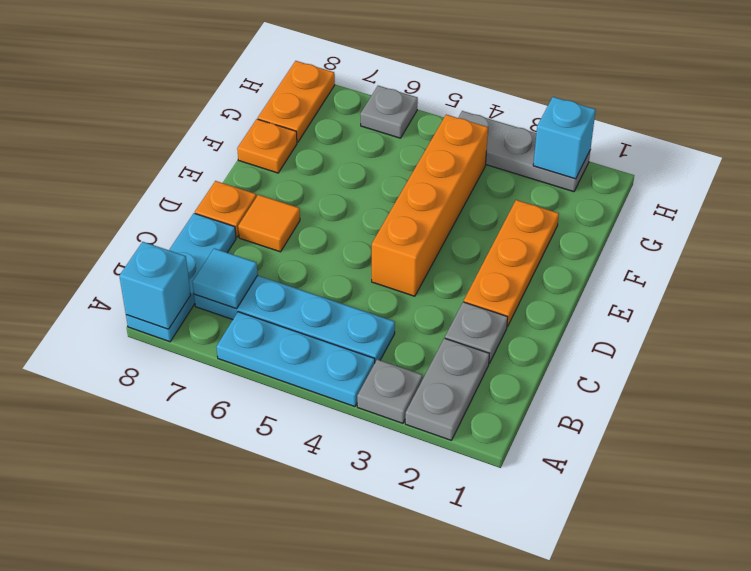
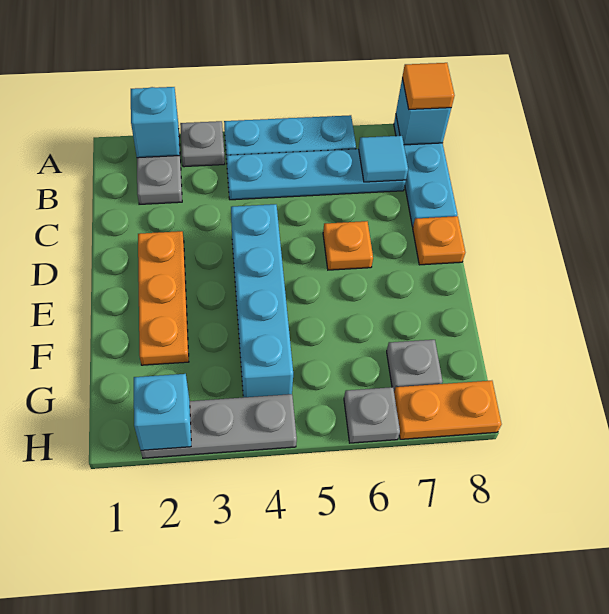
none -> cyan 1x1 brick [131,87,180,158]
grey 1x1 plate [445,302,508,363] -> grey 1x1 plate moved to [387,340,443,391]
orange 1x4 brick [372,115,488,296] -> cyan 1x4 brick [231,204,293,397]
orange 1x1 tile [238,195,300,252] -> orange 1x1 tile moved to [402,63,455,109]
orange 1x1 plate [237,119,297,173] -> orange 1x1 plate moved to [323,221,373,270]
orange 1x2 plate [258,61,335,142] -> orange 1x2 plate turned to [394,381,502,439]

